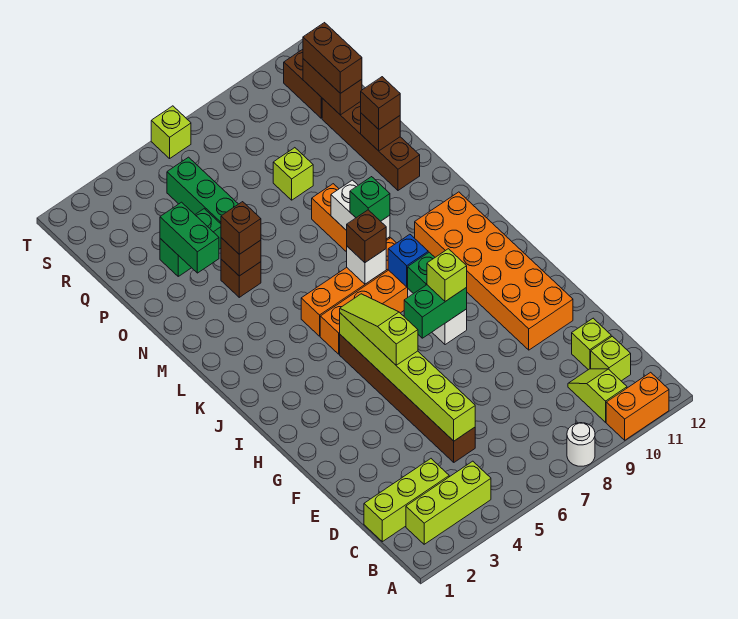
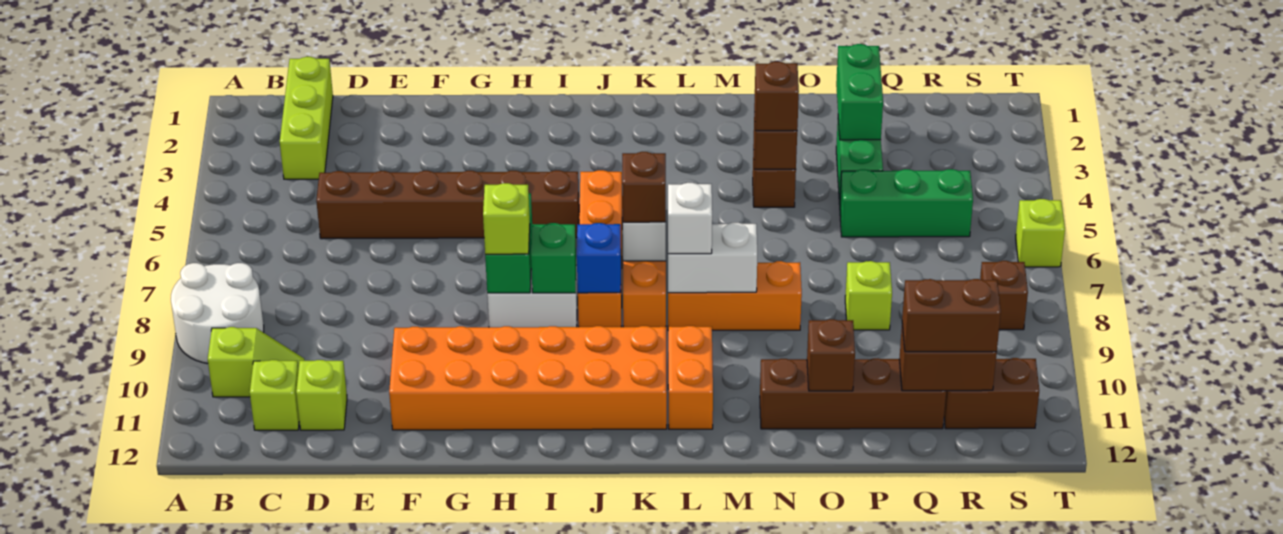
white 1x1 round brick [567,423,595,466] -> white 2x2 round brick [171,263,264,363]
orange 1x2 brick [606,372,669,440] -> orange 1x2 brick moved to [668,326,713,429]
lime 1x3 brick [406,461,491,544] -> none
lime 1x6 brick [340,313,475,441] -> none
lime 1x3 slope [340,294,418,365] -> none
green 1x1 brick [350,177,390,221] -> white 1x1 brick [668,183,712,254]
green 1x2 brick [160,202,219,273] -> green 1x2 brick turned to [836,44,883,140]
brown 1x1 brick [361,77,400,129] -> brown 1x1 brick moved to [980,261,1028,330]

